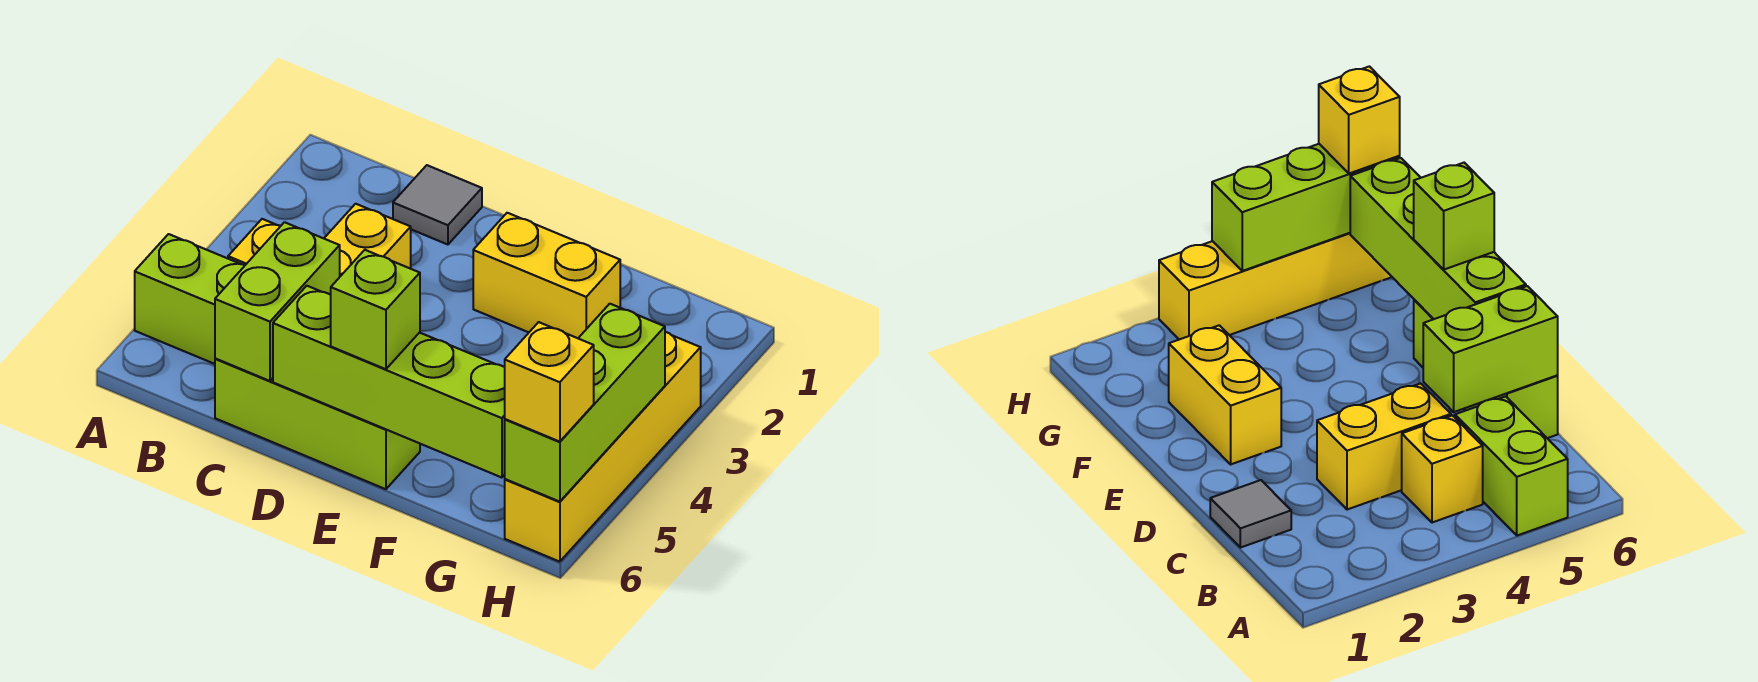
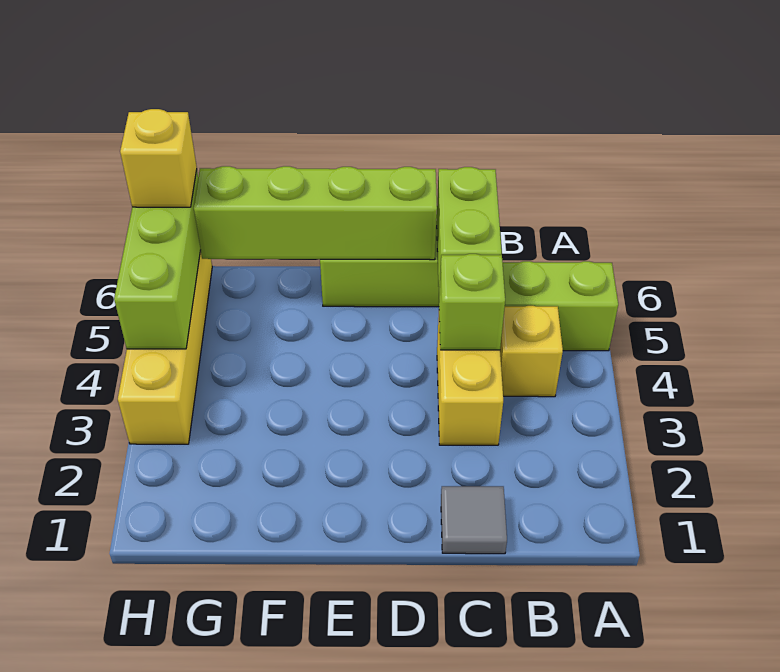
yellow 1x2 brick [473,213,620,338] -> none
lime 1x1 brick [331,250,420,369] -> lime 1x1 brick moved to [439,254,505,350]

